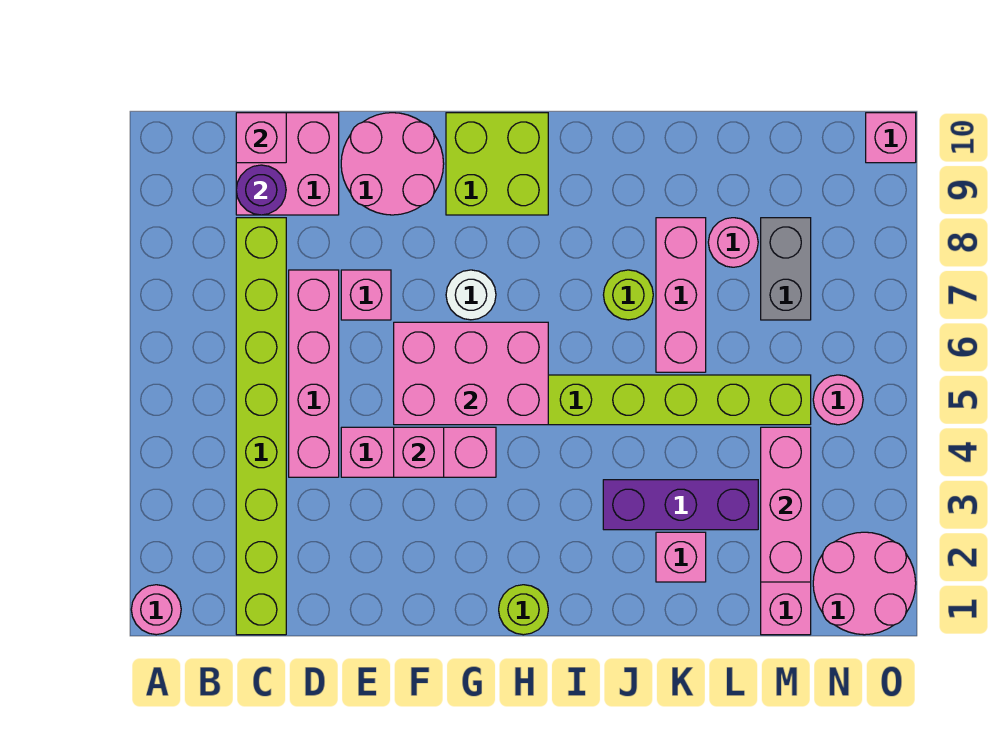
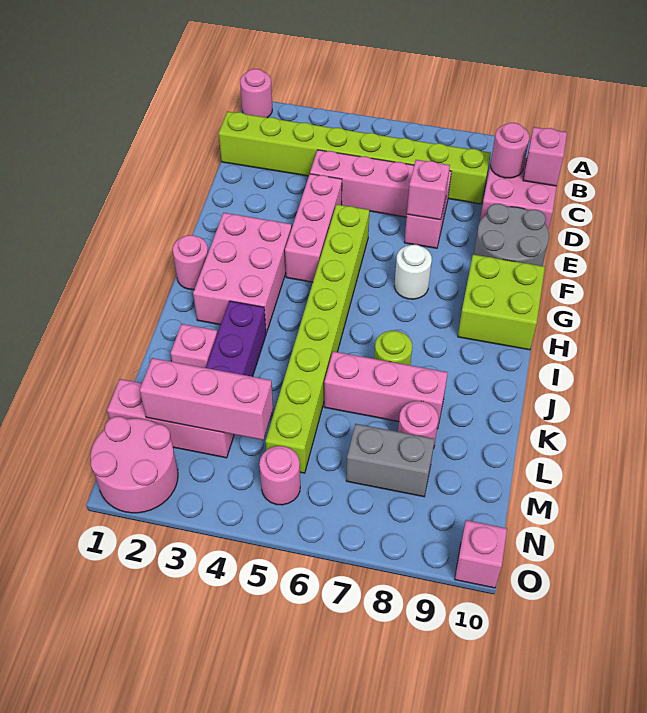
purple 1x1 round brick [236,165,286,215] -> pink 1x1 round brick [490,123,529,178]
pink 2x2 round brick [341,113,444,215] -> grey 2x2 round brick [474,204,549,266]
pink 1x1 brick [394,427,444,477] -> pink 1x1 brick moved to [407,160,450,220]
pink 2x3 brick [394,322,548,425] -> pink 2x3 brick moved to [193,213,292,333]
lime 1x1 round brick [499,585,548,635] -> pink 1x1 round brick [173,235,208,290]

